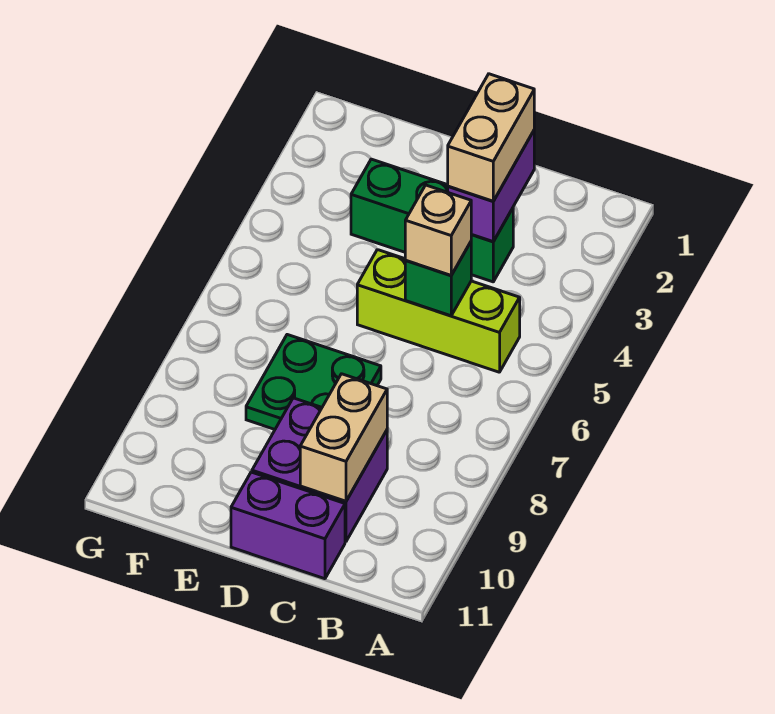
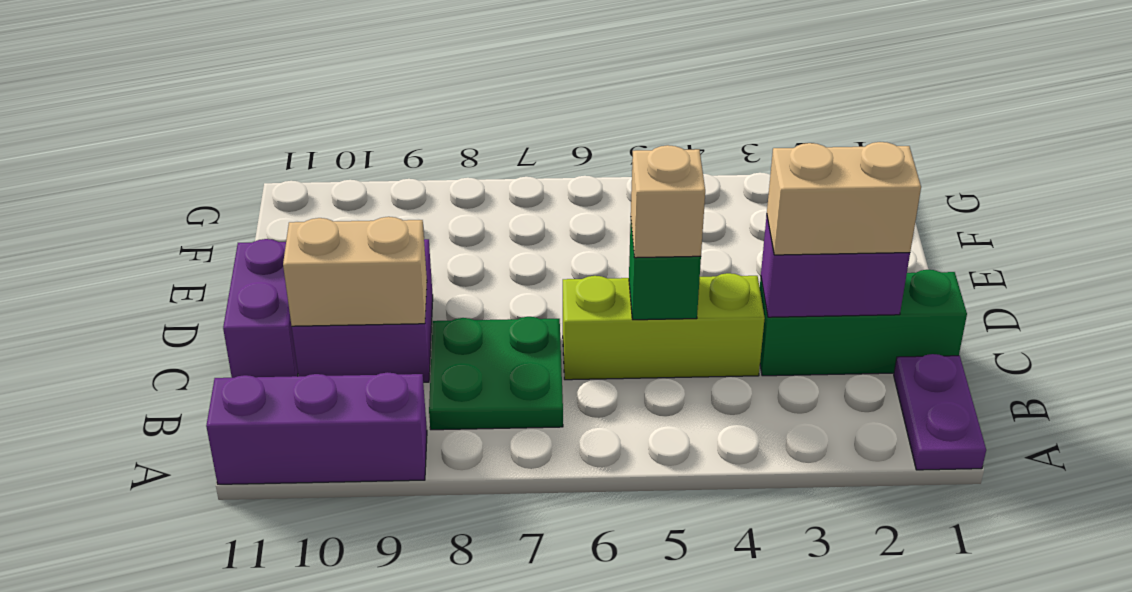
none -> purple 1x2 plate [894,354,986,470]
none -> purple 1x3 brick [206,372,427,484]
lime 1x3 brick [357,250,520,372] -> lime 1x3 brick turned to [563,273,765,380]
green 1x3 brick [351,159,513,282] -> green 1x3 brick turned to [760,270,967,376]
green 2x2 plate [246,335,381,429] -> green 2x2 plate moved to [429,317,563,430]

